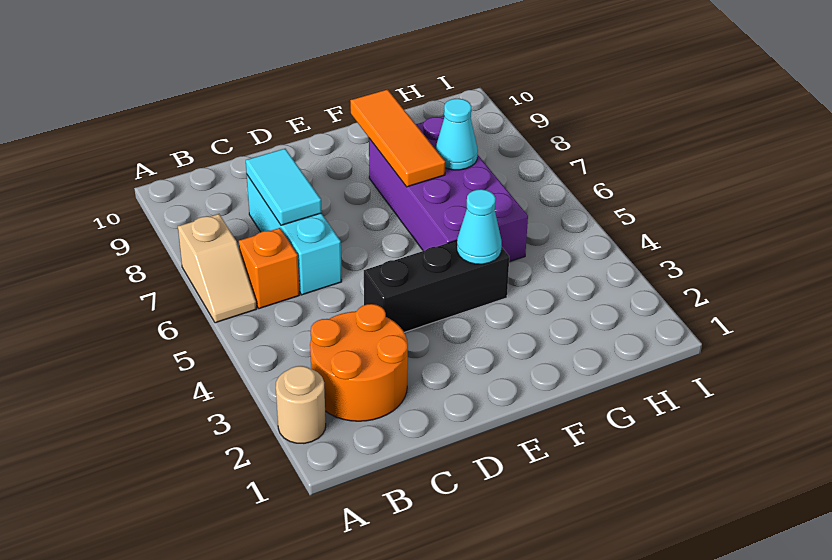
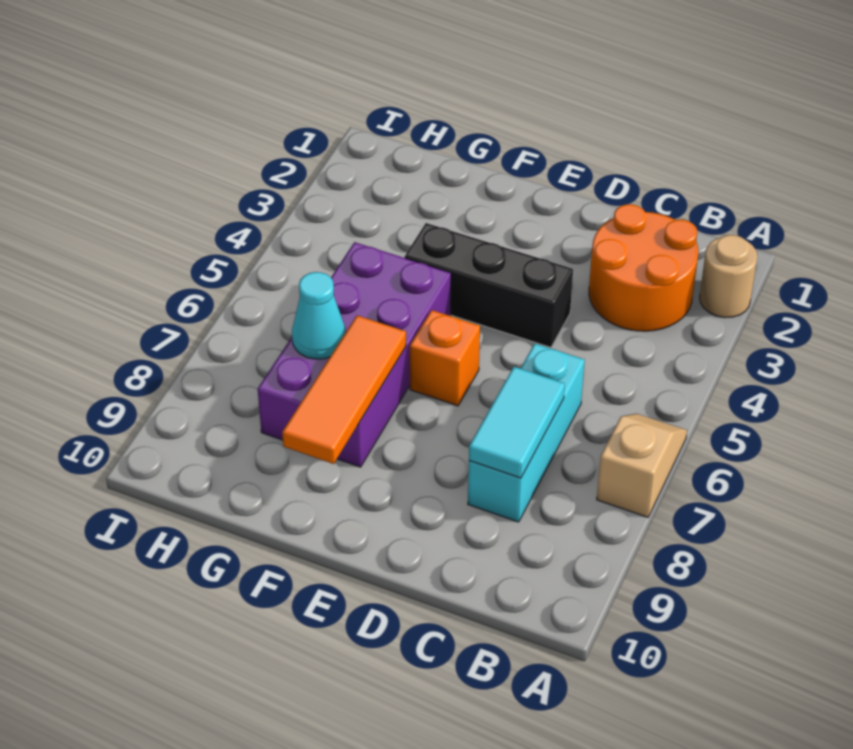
orange 1x1 brick [239,228,299,309] -> orange 1x1 brick moved to [410,310,480,406]
cyan 1x1 cone [457,189,502,264] -> none

